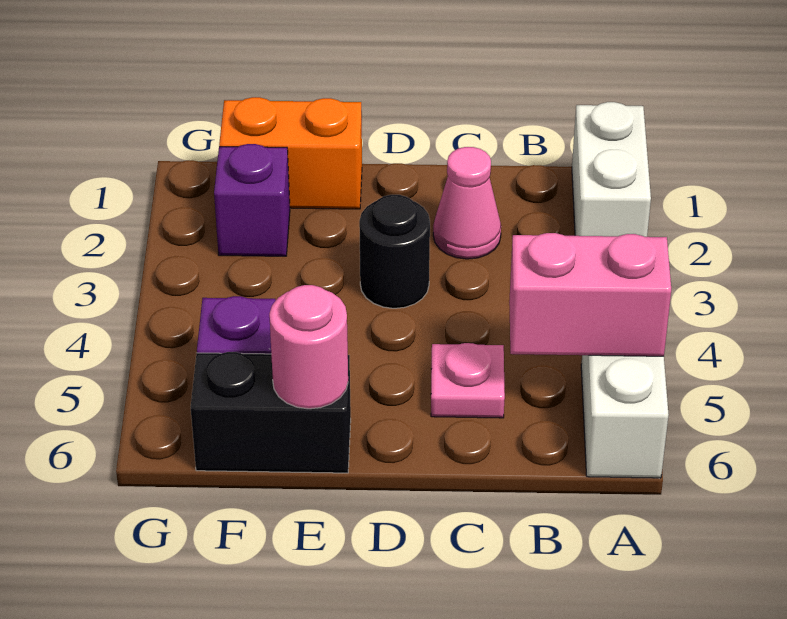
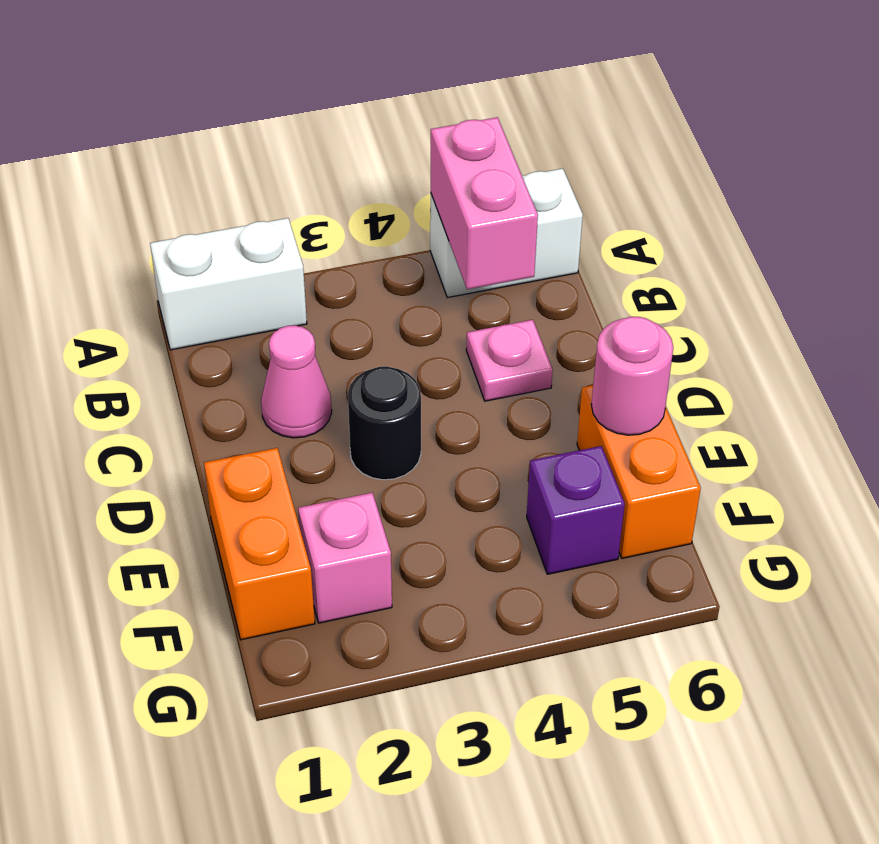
black 1x2 brick [191,352,351,473] -> orange 1x2 brick [577,385,701,558]
purple 1x1 brick [214,144,290,256] -> pink 1x1 brick [298,493,392,623]

